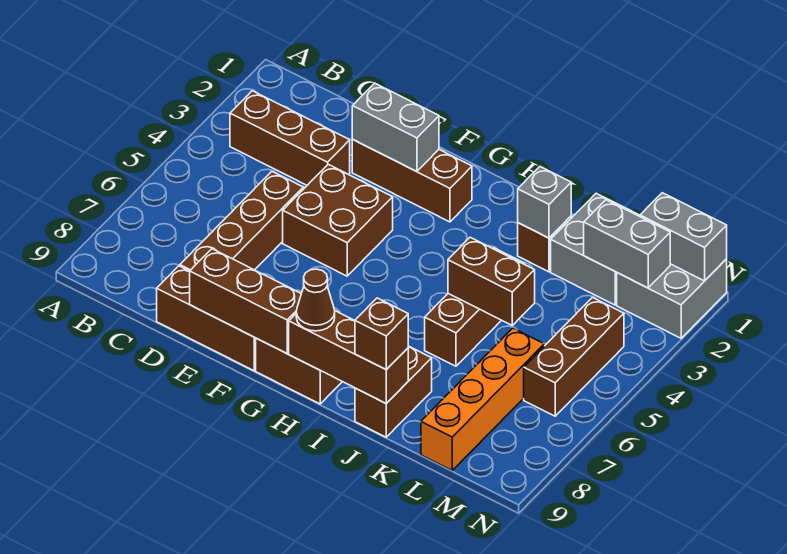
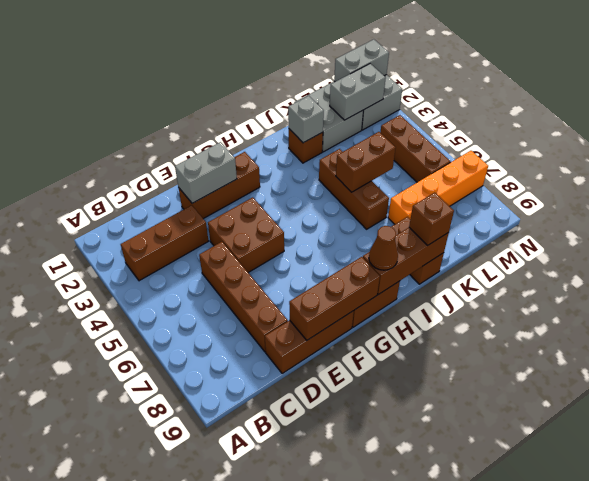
orange 1x4 brick [421,328,544,470] -> orange 1x4 brick turned to [388,151,488,224]

